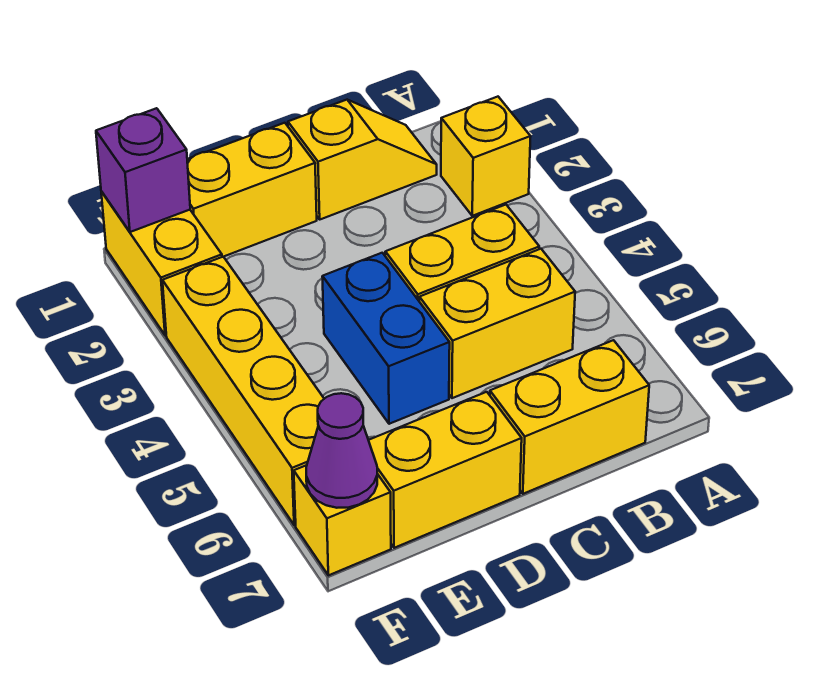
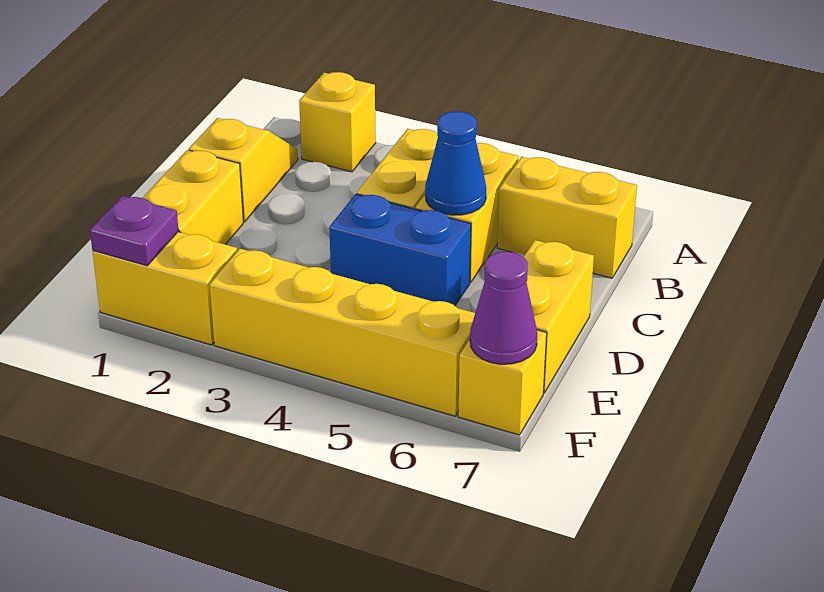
yellow 1x2 brick [490,340,649,494] -> yellow 1x2 brick turned to [497,157,637,278]
none -> blue 1x1 cone [425,111,486,215]
purple 1x1 brick [96,108,190,232] -> purple 1x1 plate [90,196,179,266]

